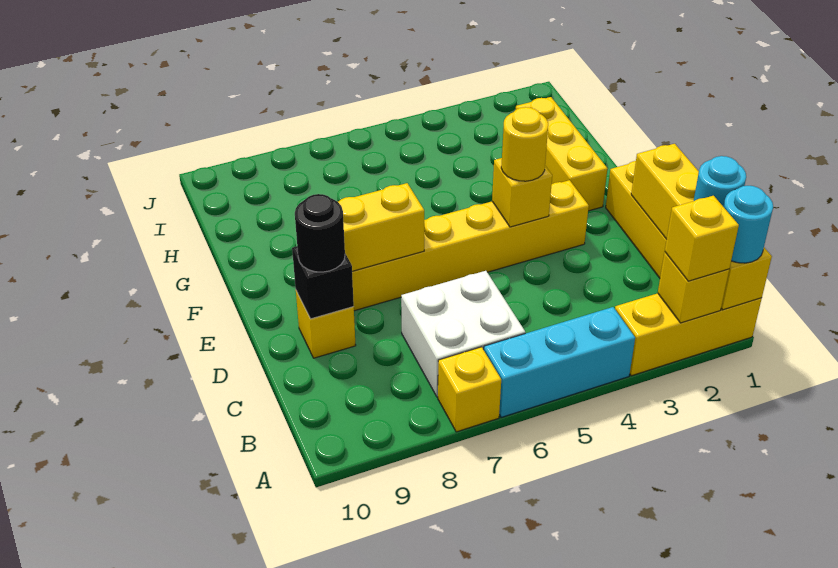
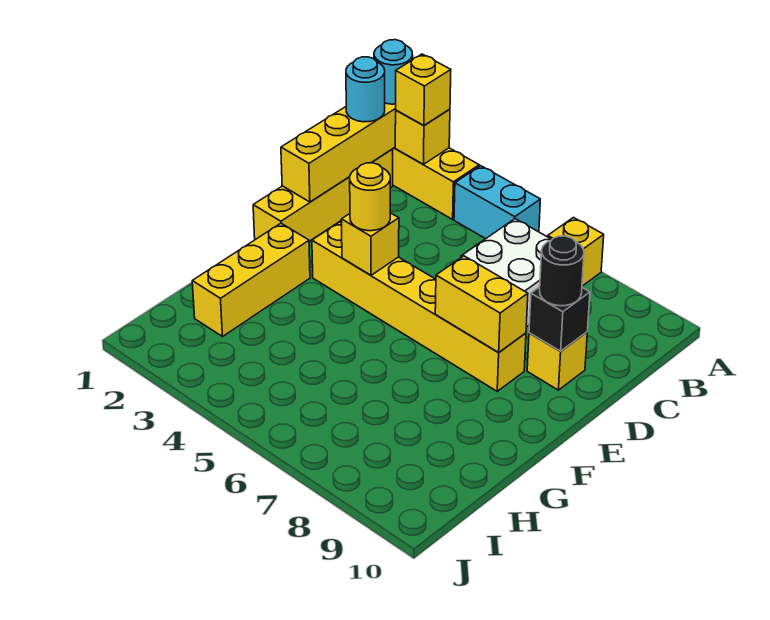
cyan 1x3 brick [484,307,635,417] -> cyan 1x2 brick [454,166,540,239]

